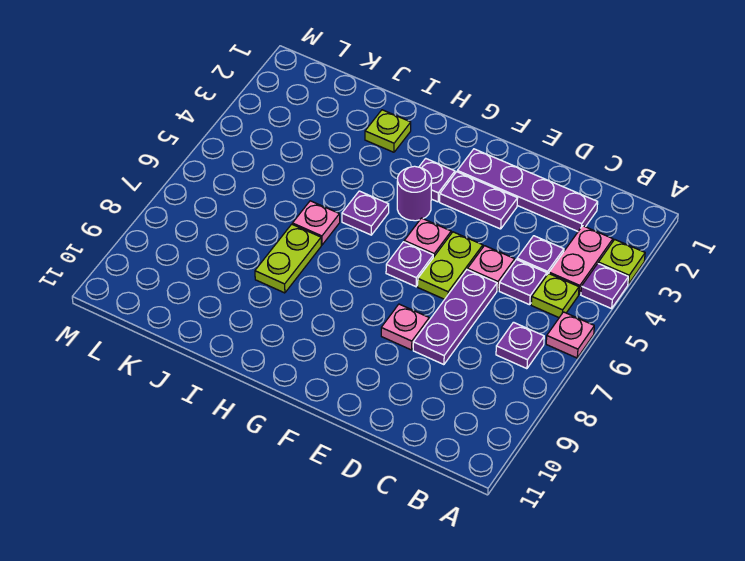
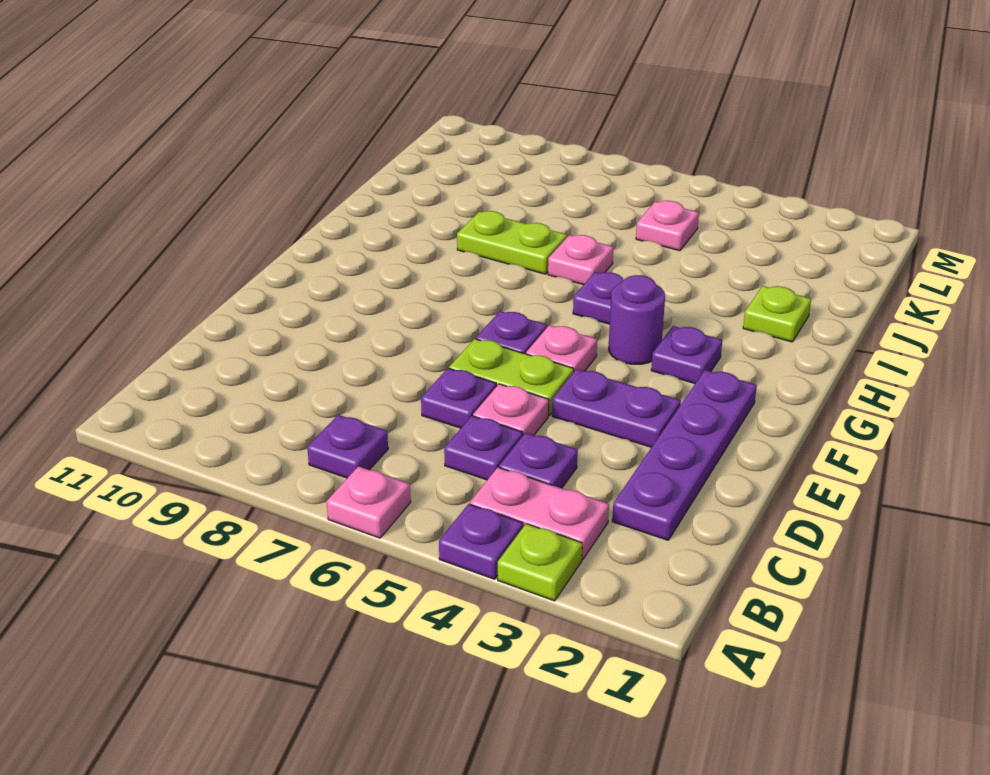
lime 1x1 plate [531,274,579,318] -> none
purple 1x3 plate [413,270,497,365] -> purple 1x1 plate [421,368,496,428]
purple 1x2 plate [440,172,518,229] -> purple 1x2 plate turned to [552,369,681,447]
pink 1x1 plate [381,304,429,350] -> pink 1x1 plate moved to [636,201,699,251]

